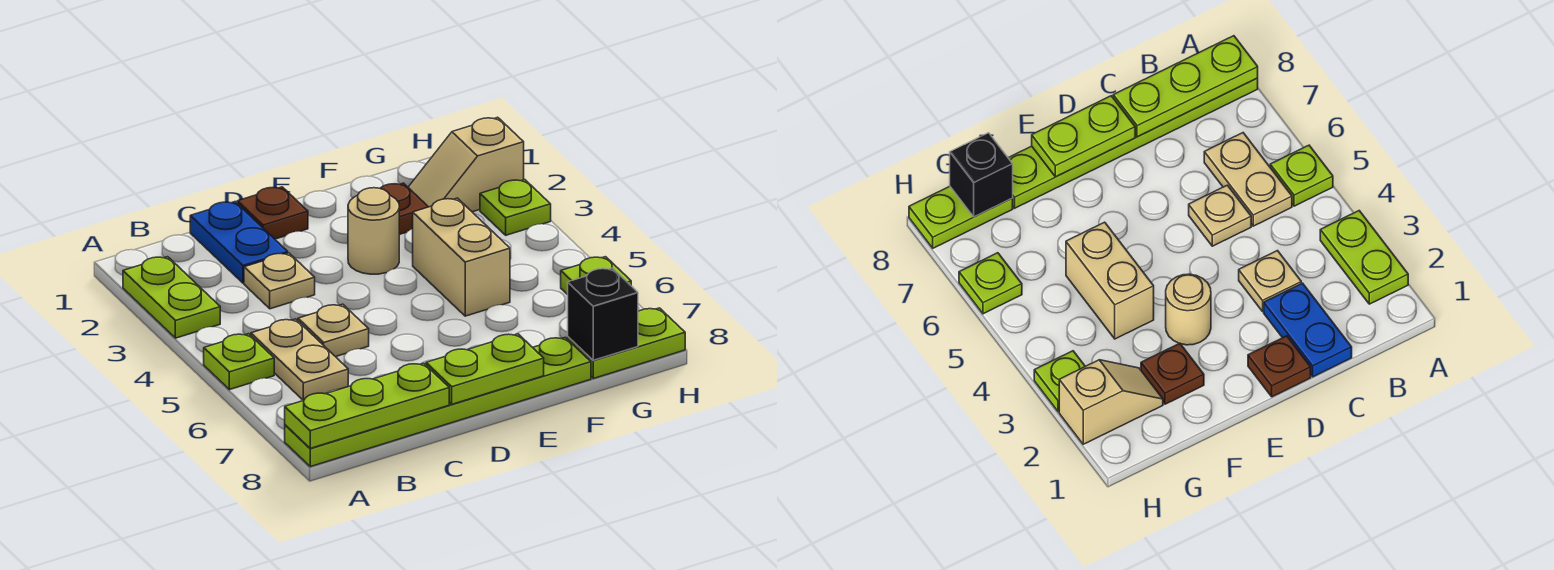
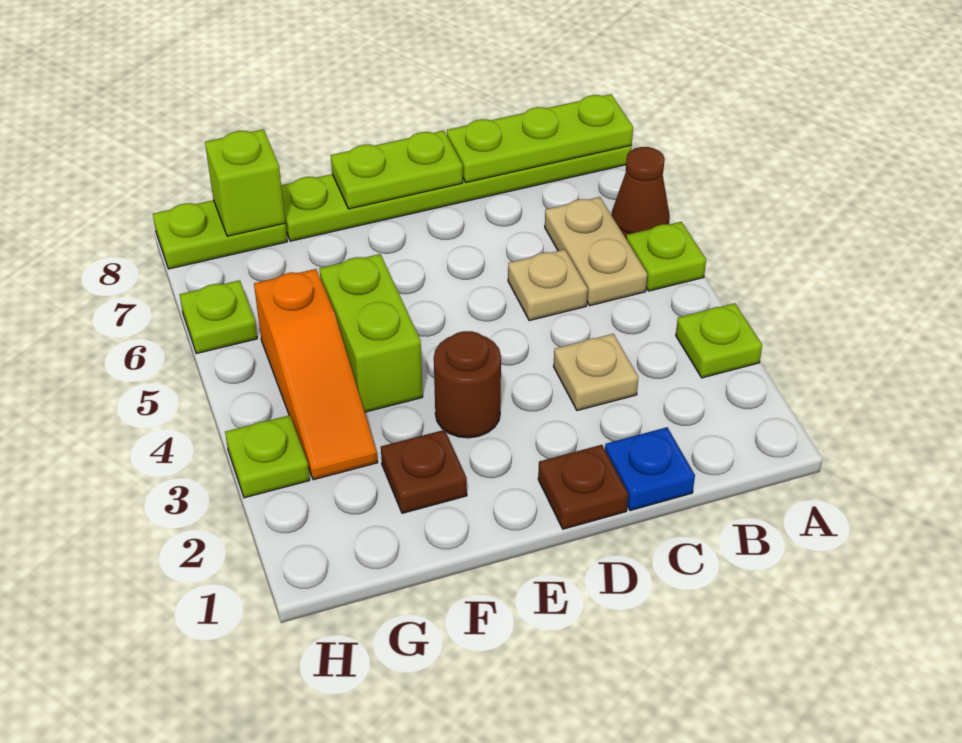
lime 1x2 plate [123,257,220,338] -> lime 1x1 plate [676,303,762,378]
none -> brown 1x1 cone [611,147,670,238]
blue 1x2 plate [190,202,288,283] -> blue 1x1 plate [605,427,695,511]
tan 1x1 round brick [348,188,399,274] -> brown 1x1 round brick [434,331,501,438]
tan 1x2 brick [413,198,510,316] -> lime 1x2 brick [319,254,423,412]
tan 1x2 slope [408,117,524,212] -> none
none -> orange 1x3 slope [254,269,378,480]
black 1x1 brick [568,268,638,360] -> lime 1x1 brick [205,129,285,236]

